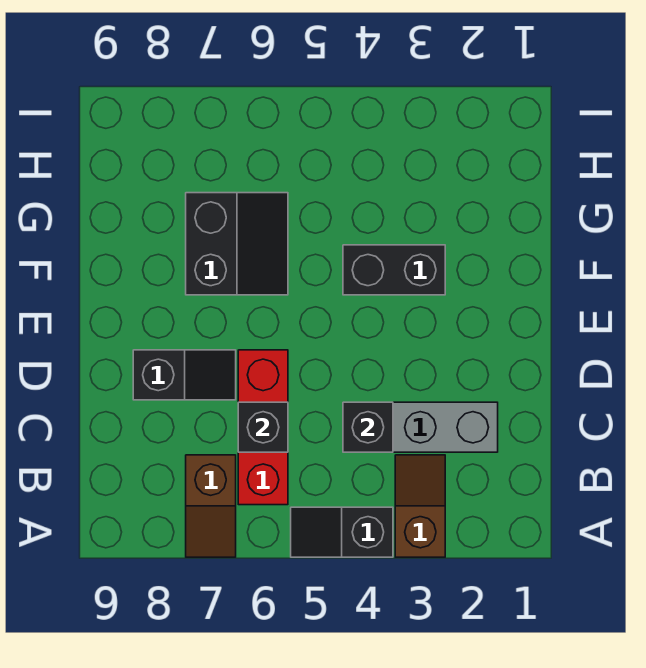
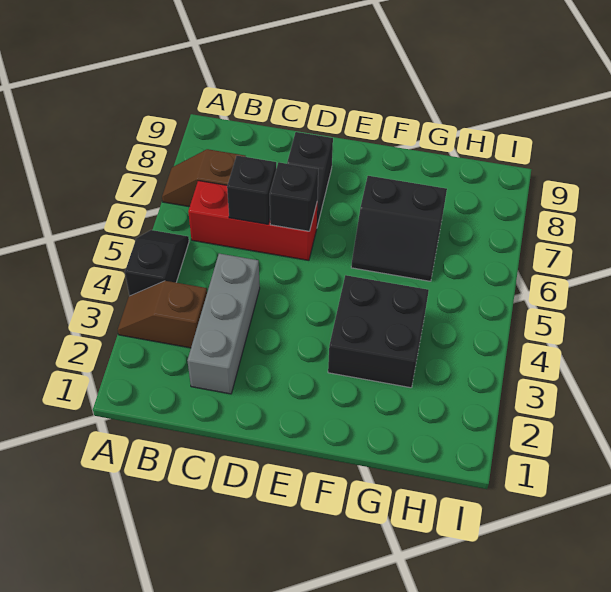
brown 1x2 slope [395,455,445,557] -> brown 1x2 slope turned to [118,281,207,348]
black 1x1 brick [343,402,393,452] -> black 1x1 brick moved to [270,162,318,231]
black 1x2 brick [343,245,445,295] -> black 2x2 brick [328,275,429,388]

